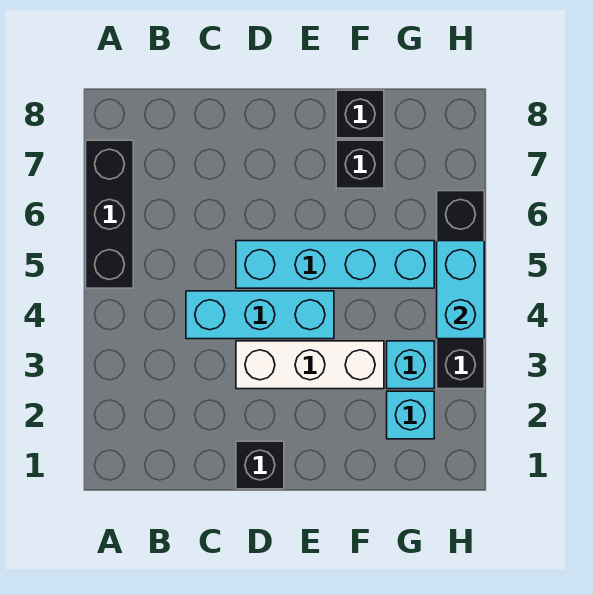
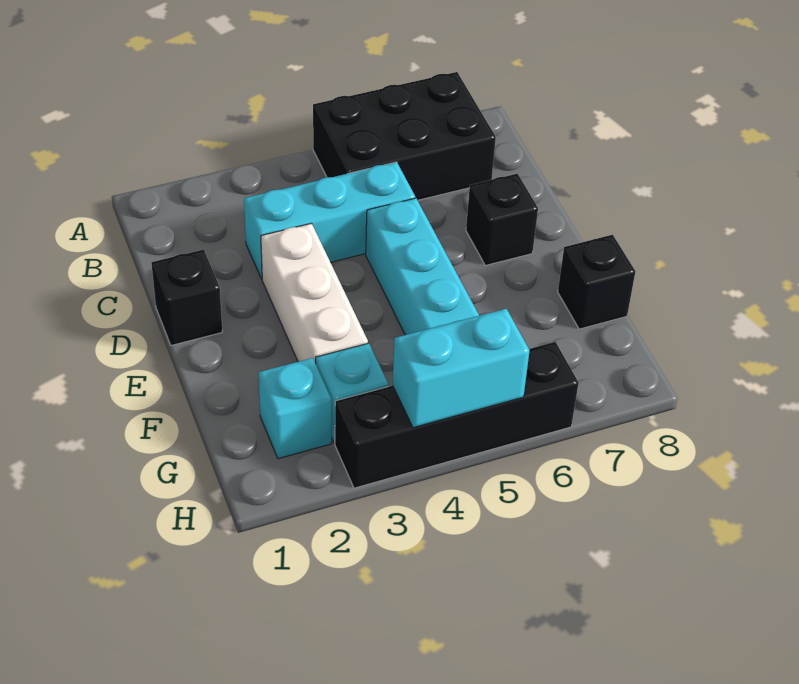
black 1x3 brick [86,140,133,288] -> black 2x3 brick [313,72,496,200]
cyan 1x3 brick [186,291,334,339] -> cyan 1x3 brick turned to [244,162,415,279]
black 1x1 brick [336,140,384,188] -> black 1x1 brick moved to [466,174,538,265]

